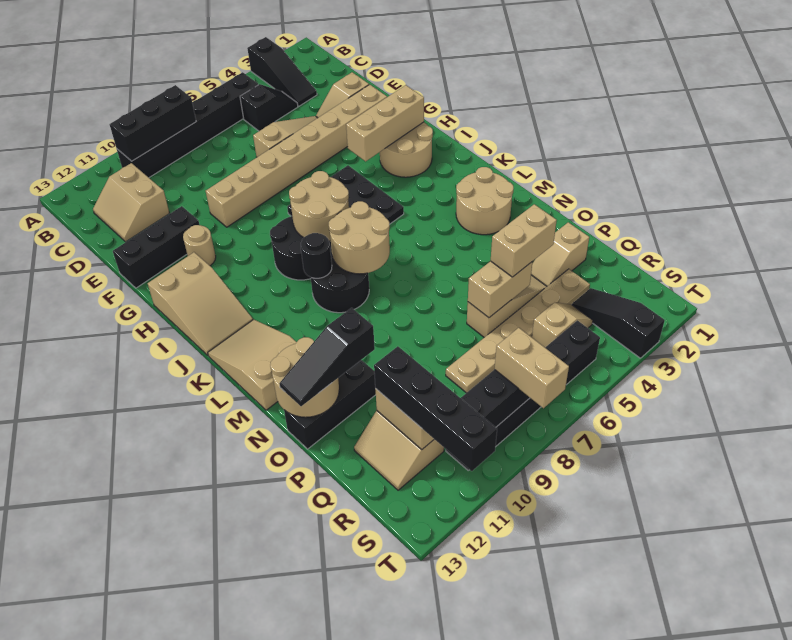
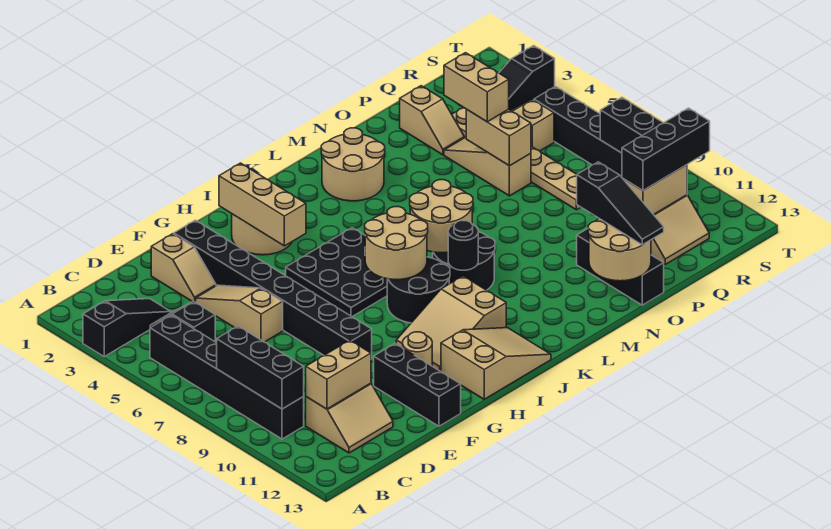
tan 1x8 brick [206,85,387,227] -> black 1x8 brick [174,220,372,359]
tan 2x3 slope [208,320,296,410] -> tan 2x3 slope moved to [396,276,506,371]
black 1x4 brick [374,346,497,471] -> black 1x3 brick [622,108,710,191]
tan 1x2 brick [495,328,569,408] -> tan 1x2 brick moved to [306,340,371,409]

